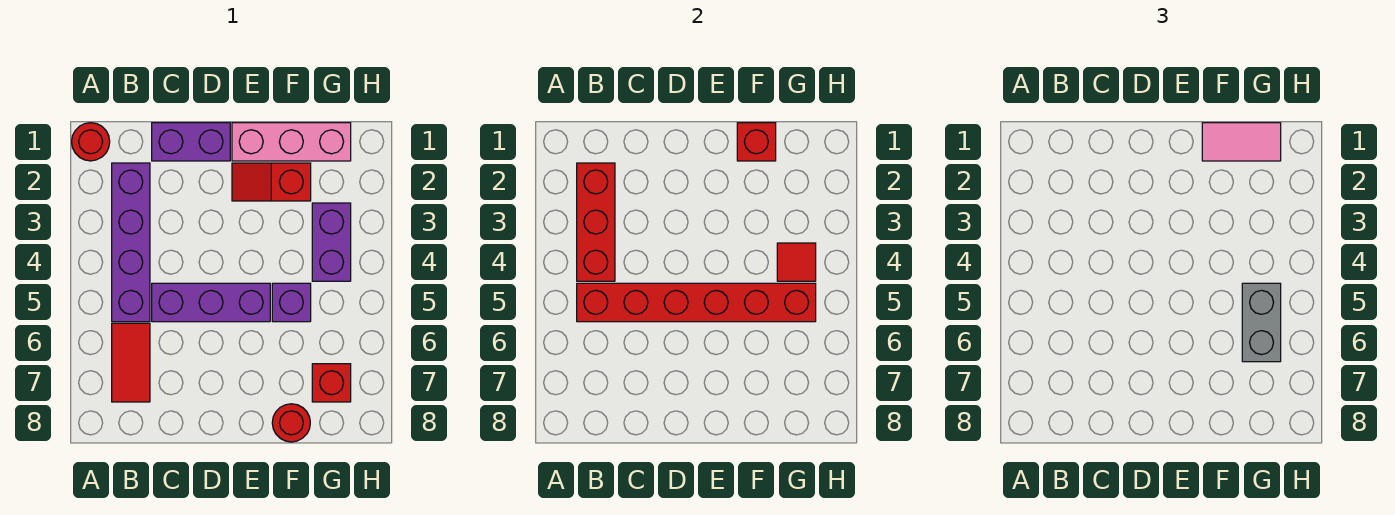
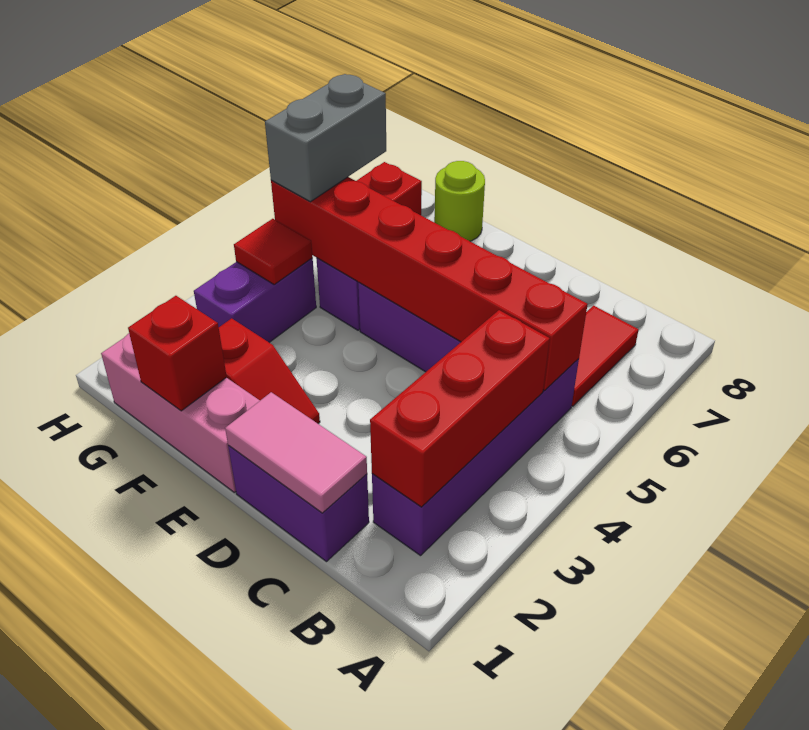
red 1x1 round brick [72,123,110,161] -> none
pink 1x2 tile [1202,123,1281,161] -> pink 1x2 tile moved to [225,392,367,513]
red 1x1 round brick [272,404,310,442] -> lime 1x1 round brick [434,161,485,241]

